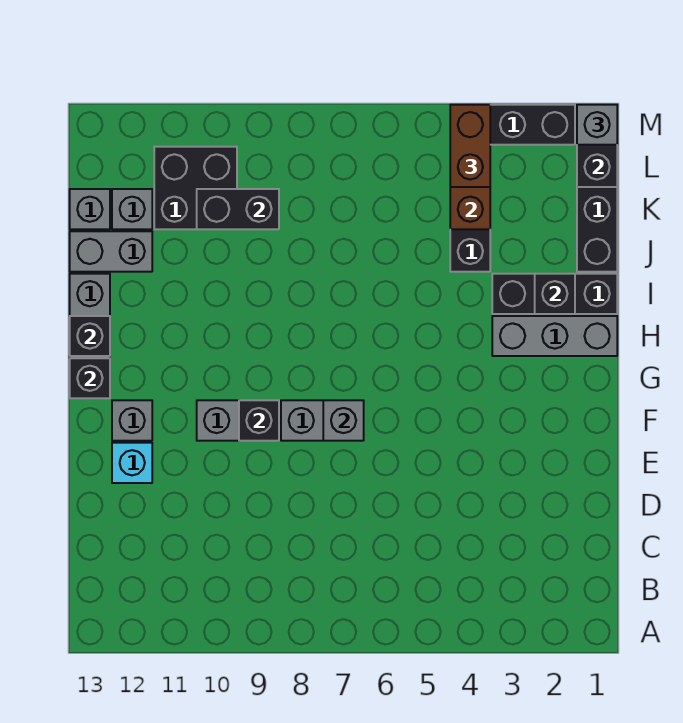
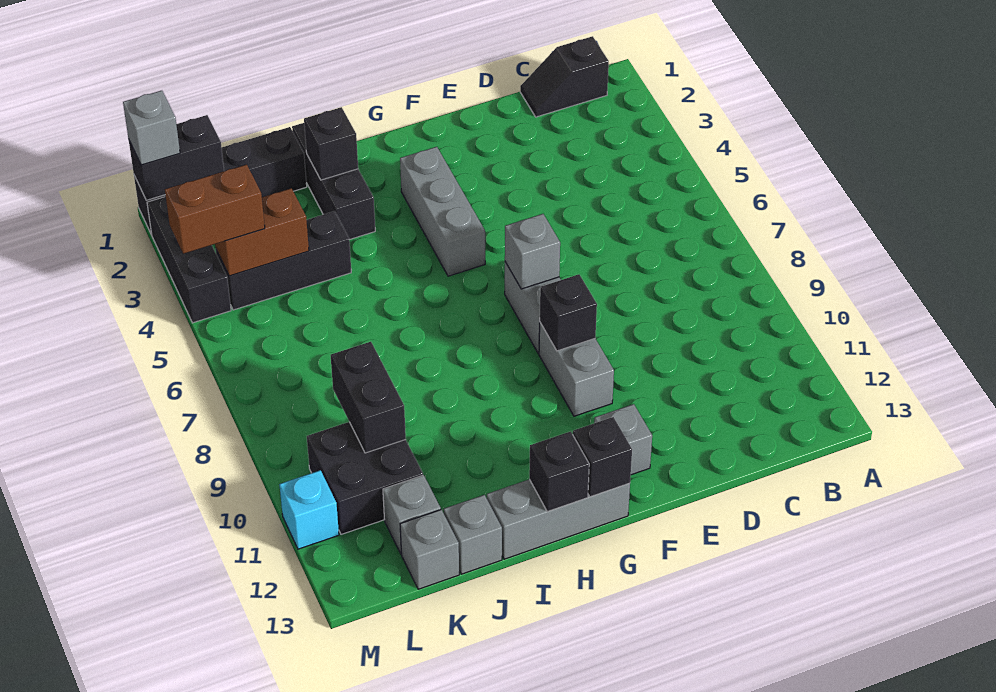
none -> black 1x2 slope [520,36,609,117]
cyan 1x1 brick [112,443,152,483] -> cyan 1x1 brick moved to [279,470,339,549]
grey 1x3 brick [492,316,617,356] -> grey 1x3 brick moved to [400,147,485,276]
grey 1x2 brick [70,231,152,272] -> grey 1x1 brick [444,495,502,574]

